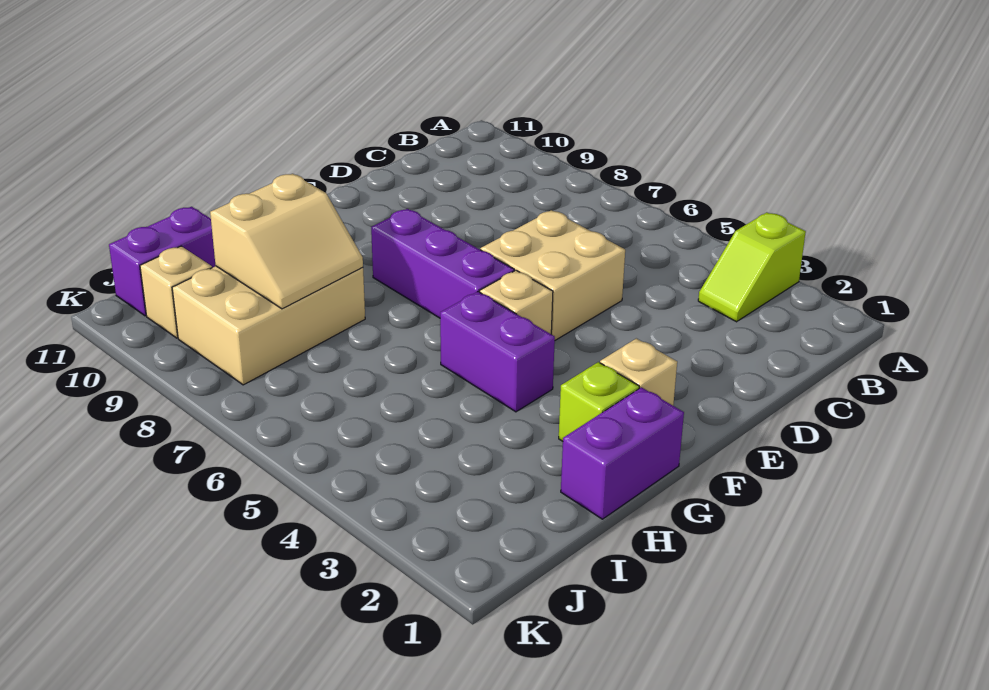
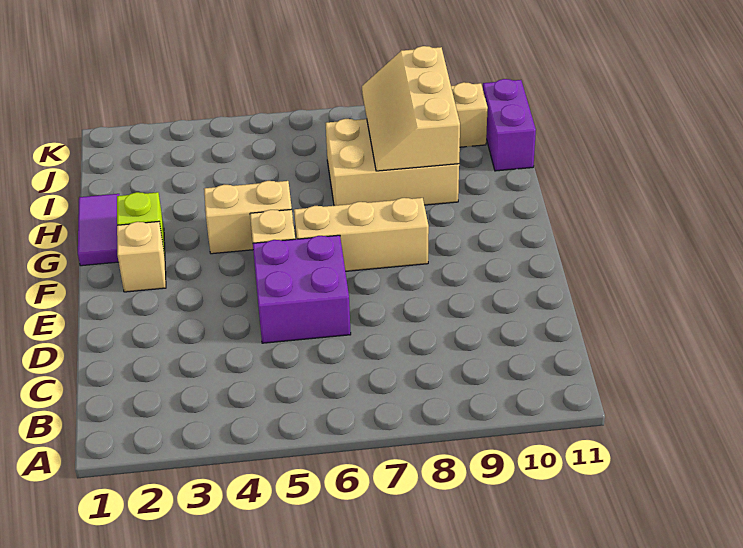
lime 1x2 slope [698,212,806,322] -> none
tan 2x2 brick [480,210,625,340] -> purple 2x2 brick [253,235,351,343]
purple 1x3 brick [371,209,514,318] -> tan 1x3 brick [294,198,429,271]
purple 1x2 brick [561,387,684,519] -> purple 1x2 tile [78,194,119,266]
purple 1x2 brick [440,292,555,412] -> tan 1x2 brick [204,181,292,254]
tan 2x3 brick [172,266,365,385] -> tan 2x3 brick turned to [326,119,459,206]
tan 2x2 slope [210,174,363,309] -> tan 2x3 slope [362,46,460,171]

